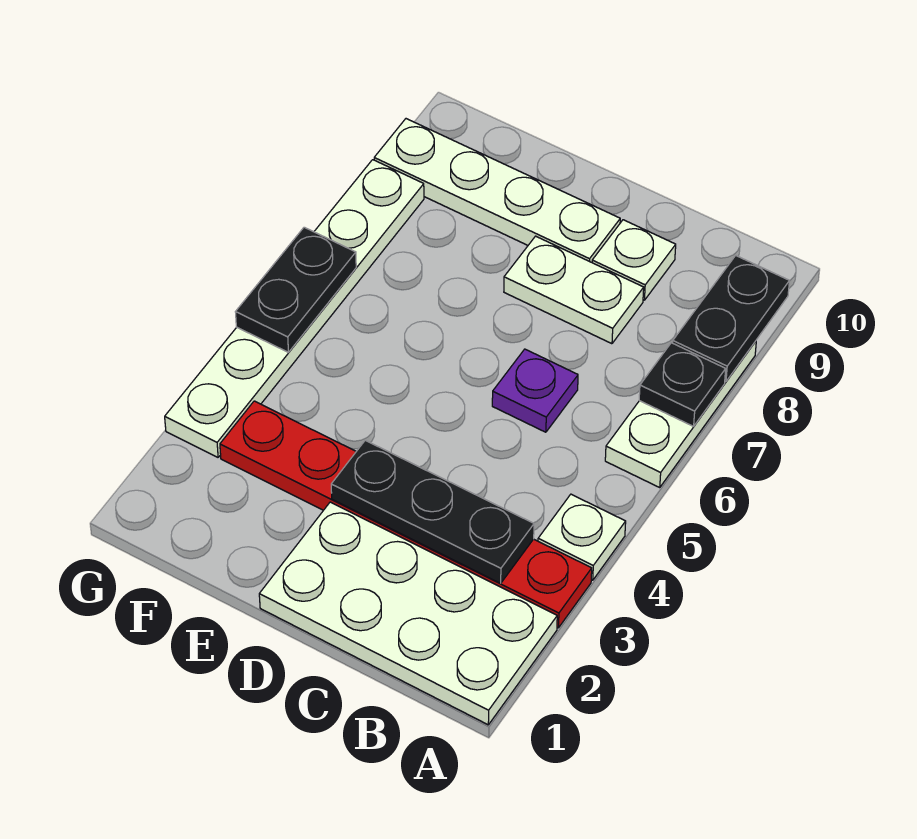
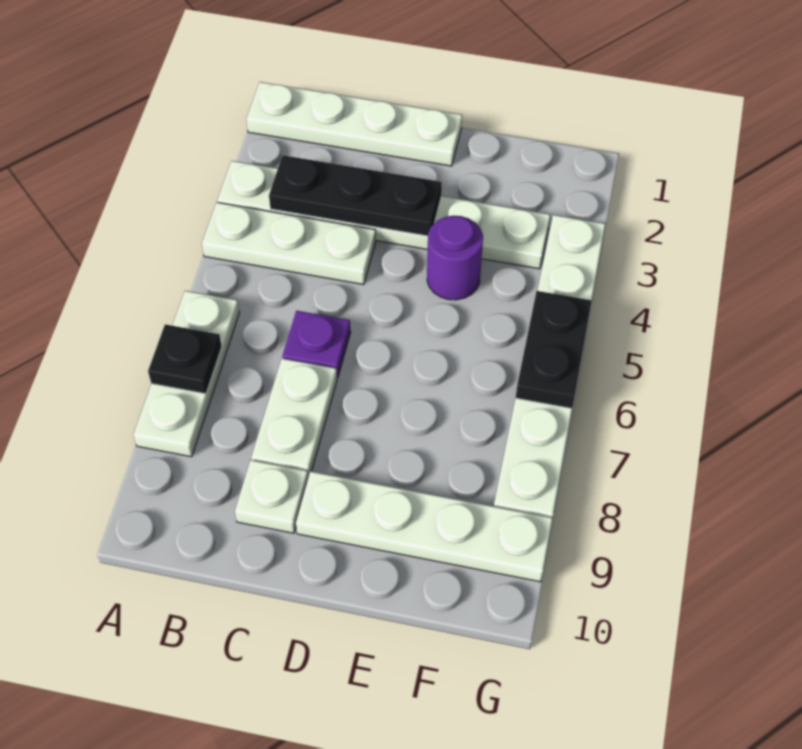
white 2x4 plate [259,502,557,725] -> white 1x4 plate [246,82,462,166]
red 1x6 plate [220,401,592,628] -> white 1x6 plate [217,161,550,269]
white 1x1 plate [538,494,626,580] -> white 1x3 plate [202,202,376,285]
black 1x2 plate [673,256,789,382] -> none
white 1x2 plate [504,236,644,344] -> white 1x2 plate turned to [251,358,337,478]
none -> purple 1x1 round brick [427,216,483,300]

